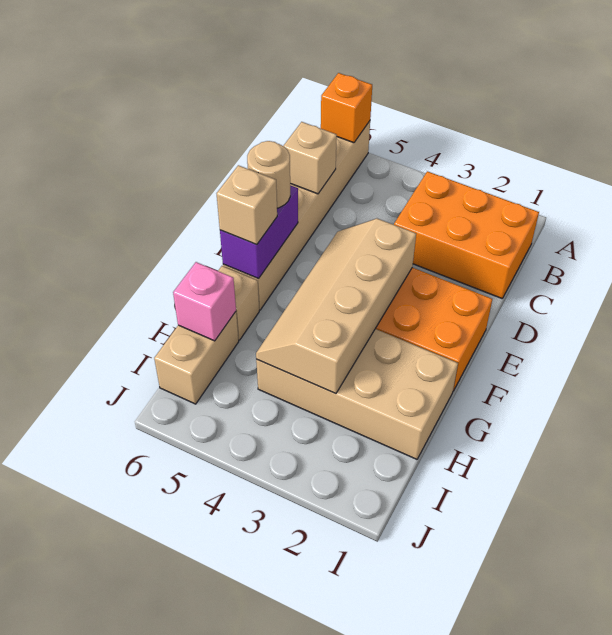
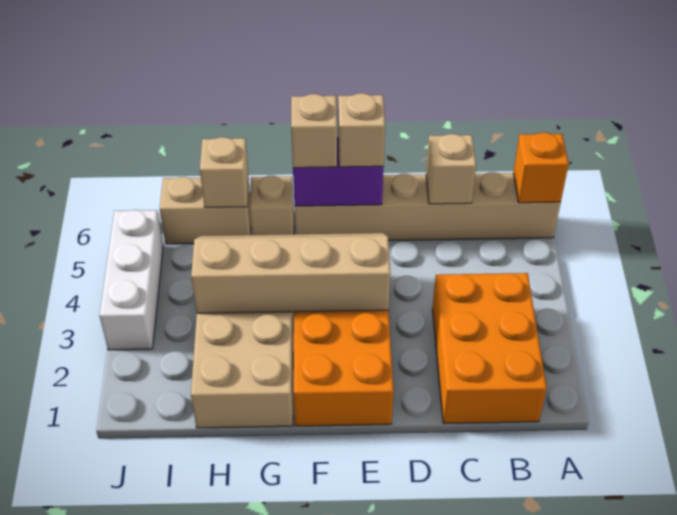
tan 1x1 round brick [247,141,290,208] -> tan 1x1 brick [338,93,385,167]
pink 1x1 brick [173,262,236,341] -> tan 1x1 brick [200,137,249,207]
none -> white 1x3 brick [99,210,163,350]

